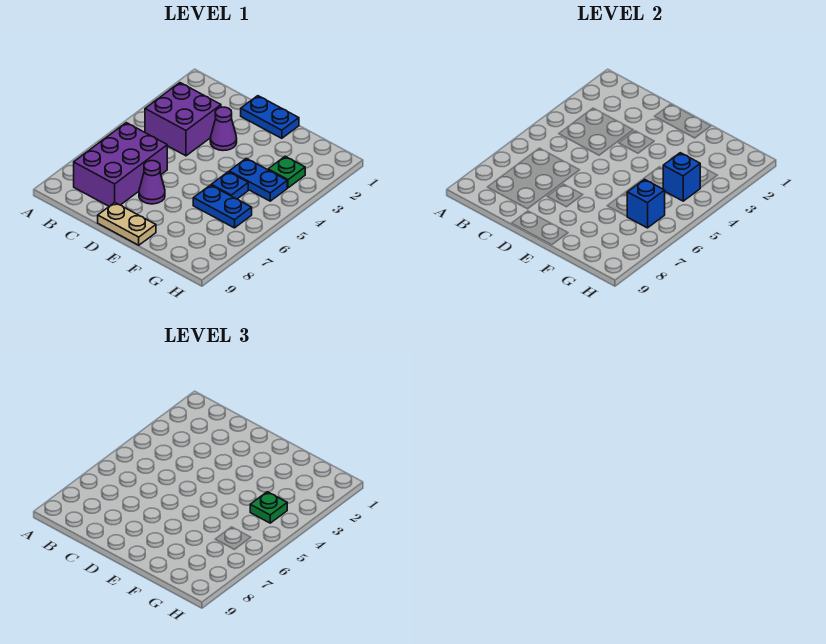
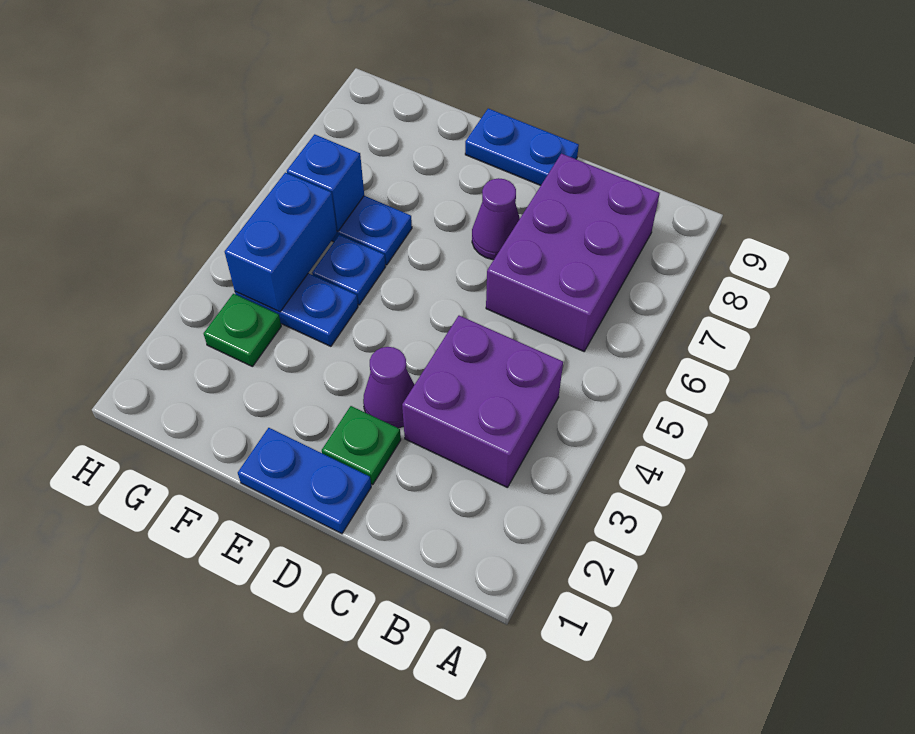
tan 1x2 plate [98,203,156,245] -> blue 1x2 plate [465,109,579,185]
blue 1x1 brick [663,153,700,201] -> blue 1x2 brick [225,173,337,312]
green 1x1 plate [250,492,287,523] -> green 1x1 plate moved to [322,406,401,484]

